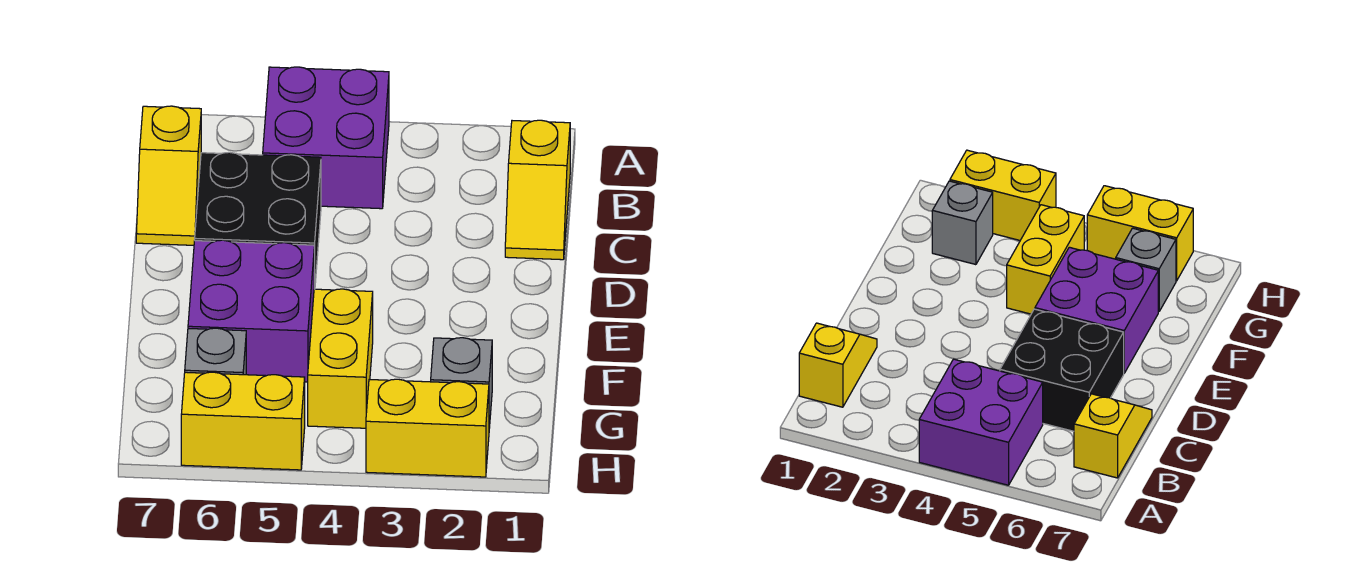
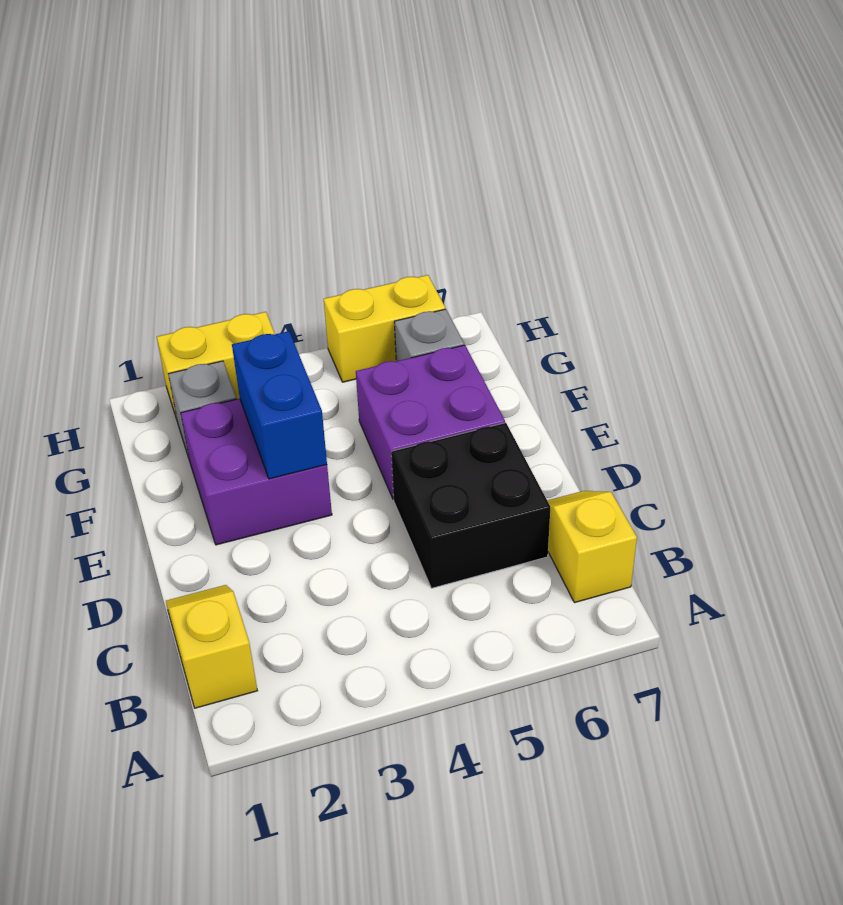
purple 2x2 brick [263,67,389,209] -> purple 2x2 brick moved to [181,399,332,545]
none -> blue 1x2 brick [232,331,327,479]
yellow 1x2 brick [308,289,373,428] -> none

